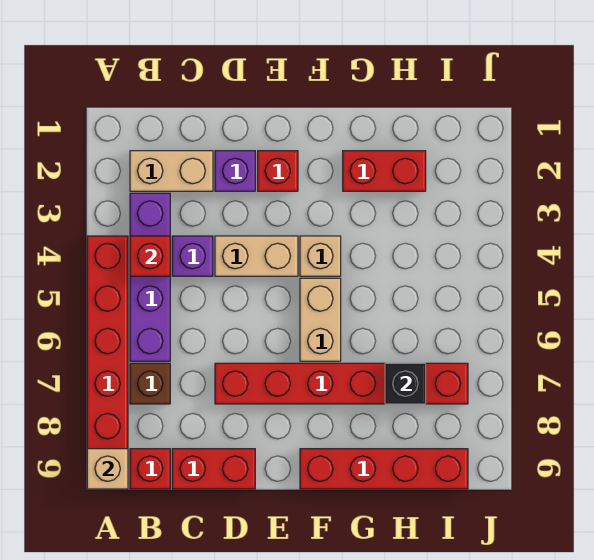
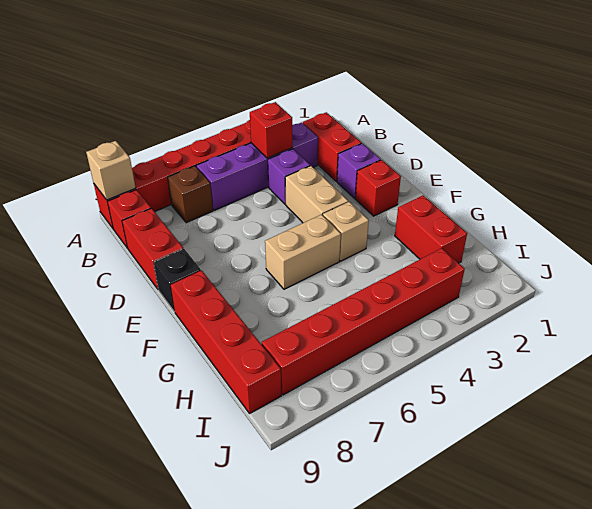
tan 1x2 brick [130,151,213,191] -> red 1x2 brick [303,112,361,181]
red 1x6 brick [215,363,468,404] -> red 1x6 brick turned to [262,248,465,395]
black 1x1 brick [385,363,426,404] -> black 1x1 brick moved to [154,249,201,312]

